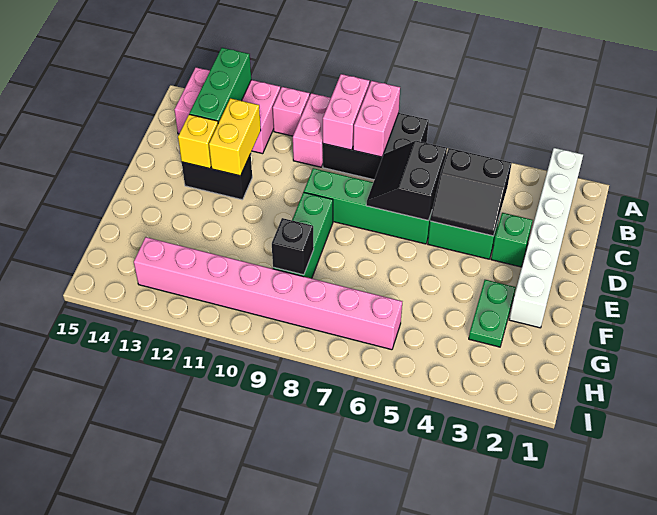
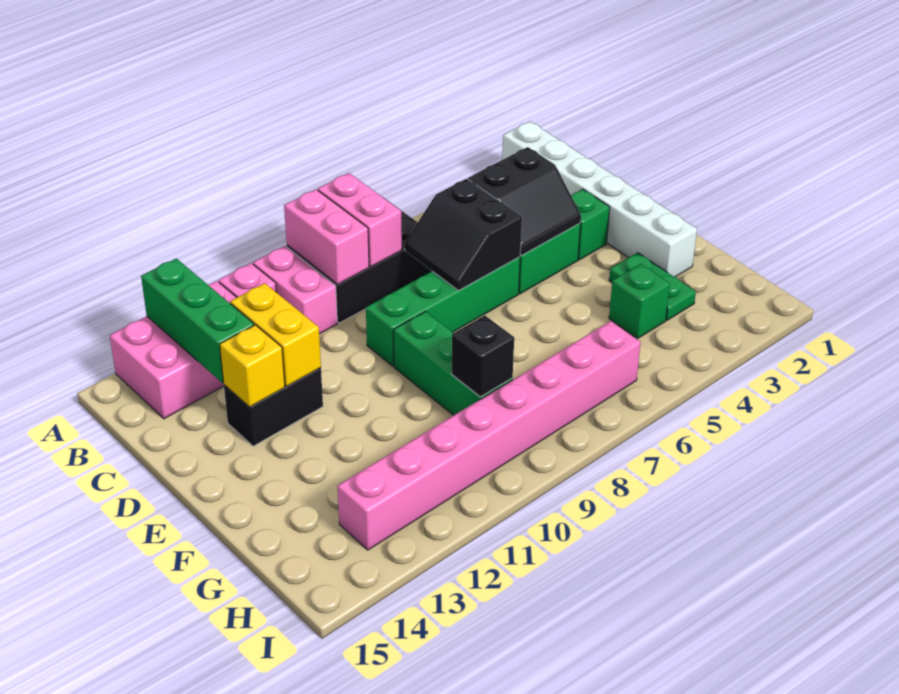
none -> green 1x1 brick [609,264,670,339]

